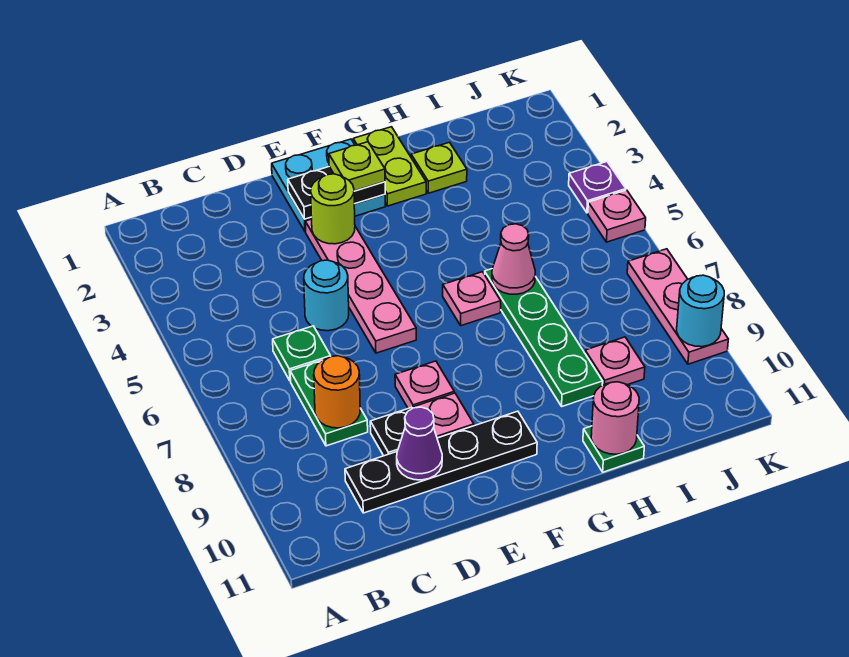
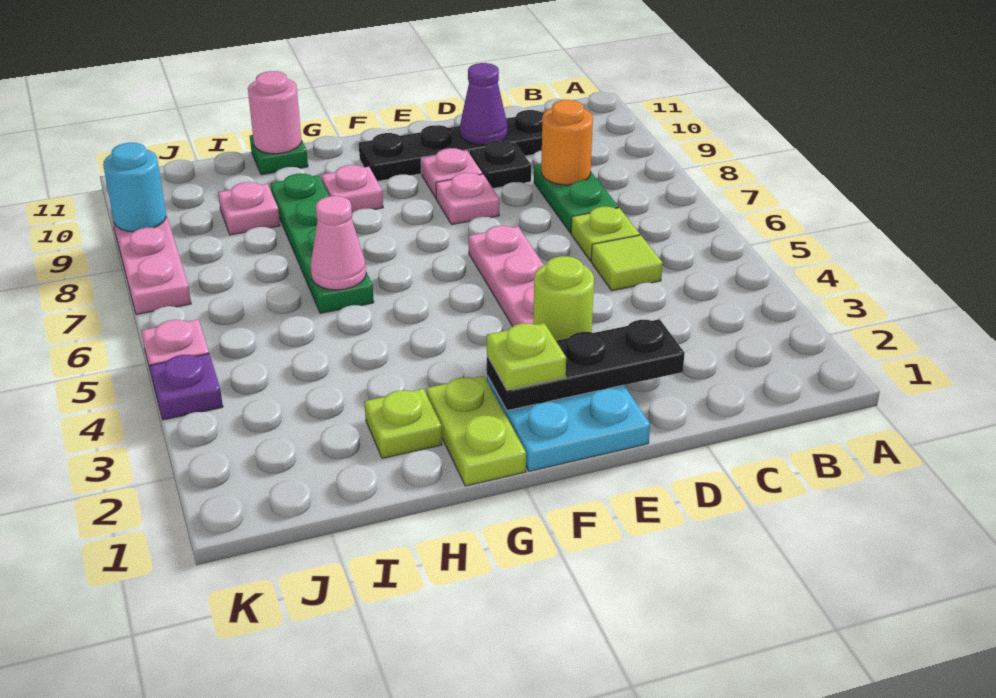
none -> lime 1x1 tile [591,235,663,291]
green 1x1 plate [273,326,331,381] -> lime 1x1 plate [571,207,640,261]
cyan 1x1 round brick [304,260,349,331] -> none
black 1x2 plate [288,167,385,219] -> black 1x3 plate [487,319,685,411]
pink 1x1 plate [443,272,501,326] -> pink 1x1 plate moved to [321,165,383,213]

